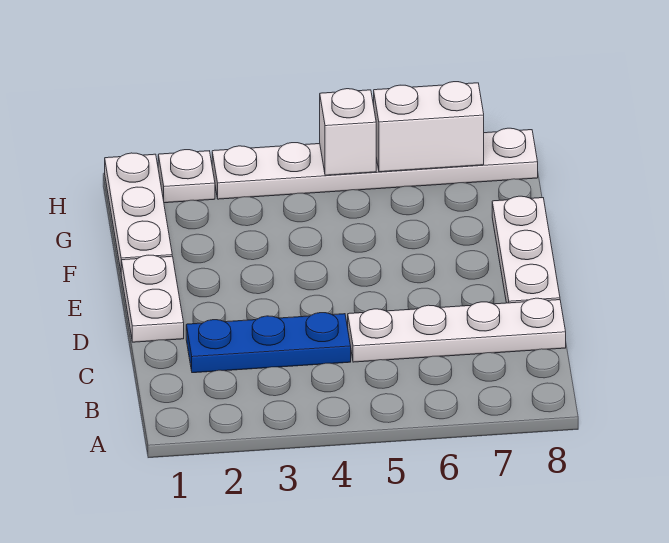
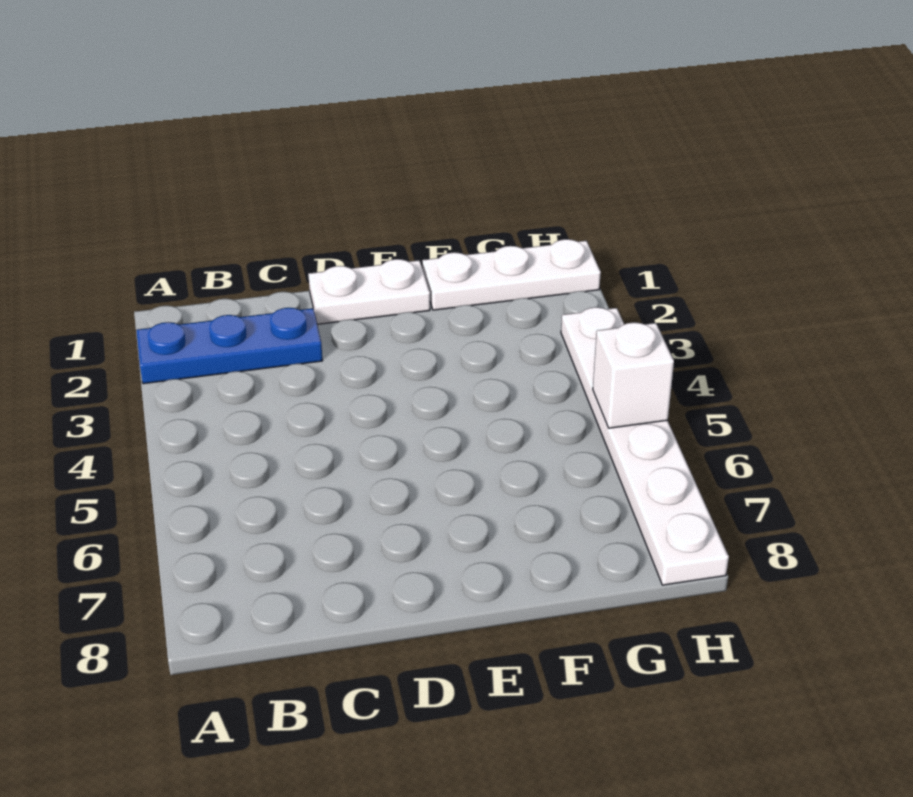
blue 1x3 plate [186,313,351,373] -> blue 1x3 plate turned to [136,308,323,384]
white 1x4 plate [348,298,566,362] -> none
white 1x3 plate [492,196,560,303] -> none
white 1x1 plate [158,150,215,203] -> none
white 1x2 brick [374,82,484,172] -> none

